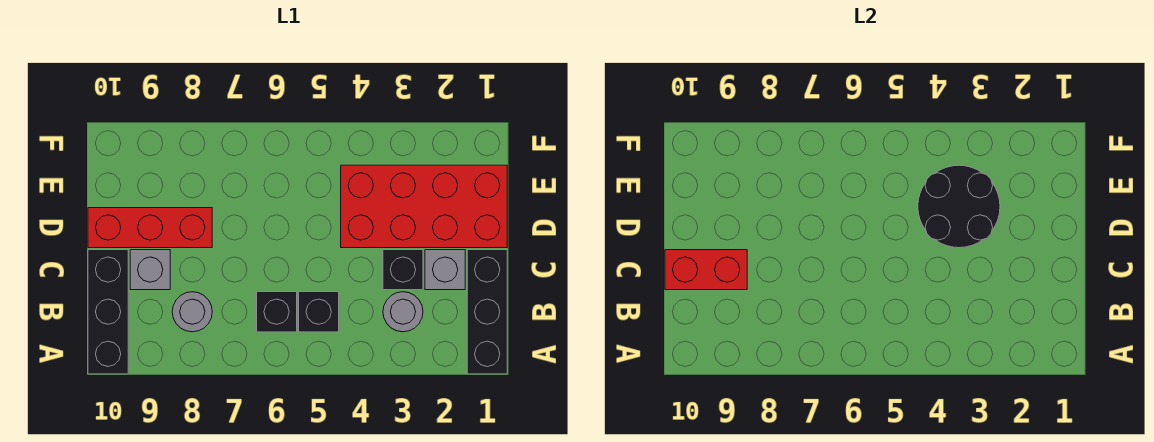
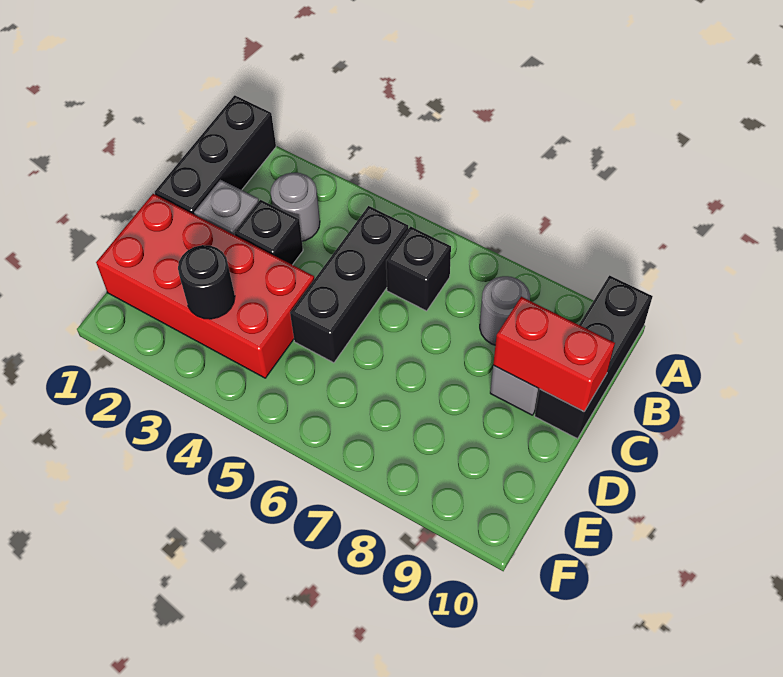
black 1x1 brick [299,292,339,332] -> black 1x3 brick [290,206,408,363]
black 2x2 round brick [918,165,1000,248] -> black 1x1 round brick [178,245,235,319]
red 1x3 brick [88,208,212,248] -> none

